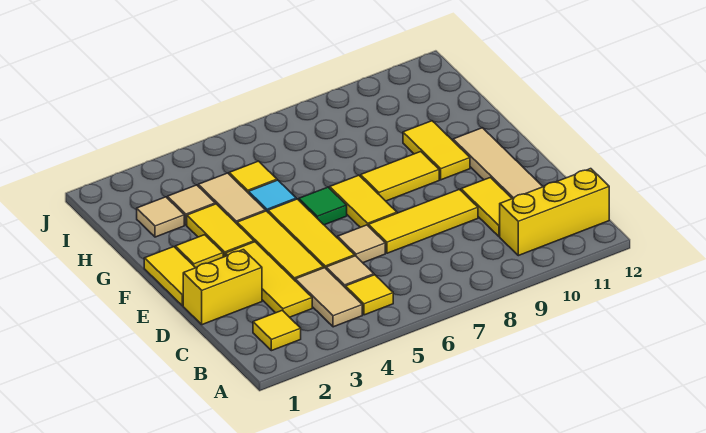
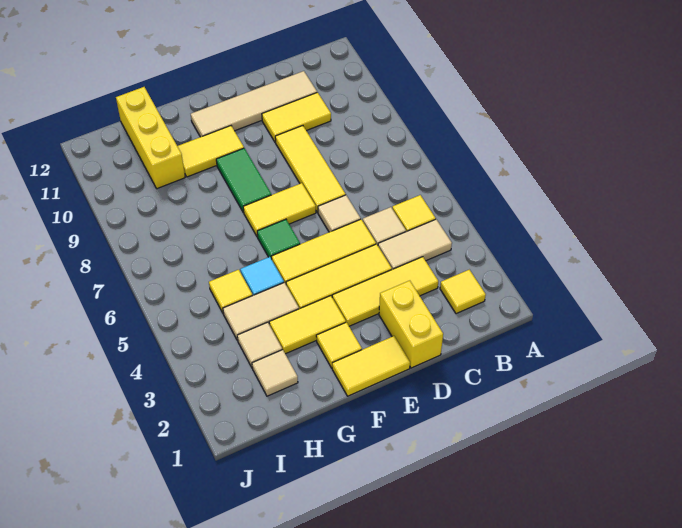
yellow 1x3 brick [500,169,609,256] -> yellow 1x3 brick moved to [116,87,185,189]
yellow 1x2 tile [360,152,439,201] -> green 1x2 tile [216,148,271,212]

